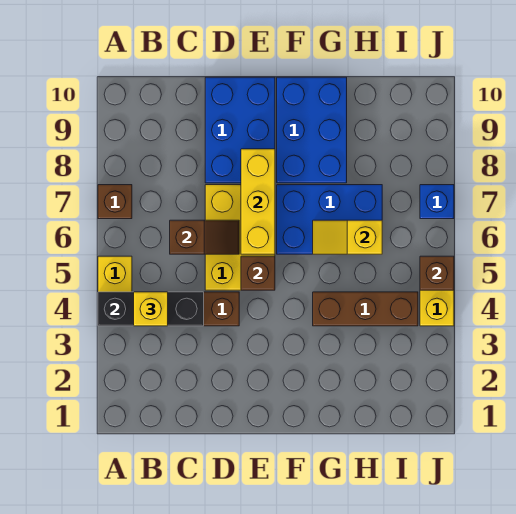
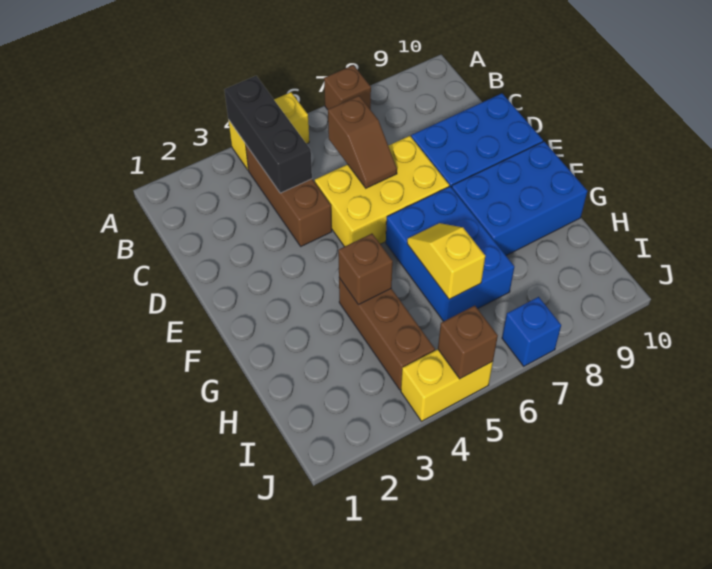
yellow 1x1 brick [134,292,168,326] -> none
brown 1x1 brick [241,256,275,290] -> brown 1x1 brick moved to [338,234,393,305]
yellow 1x3 brick [241,149,275,254] -> none

